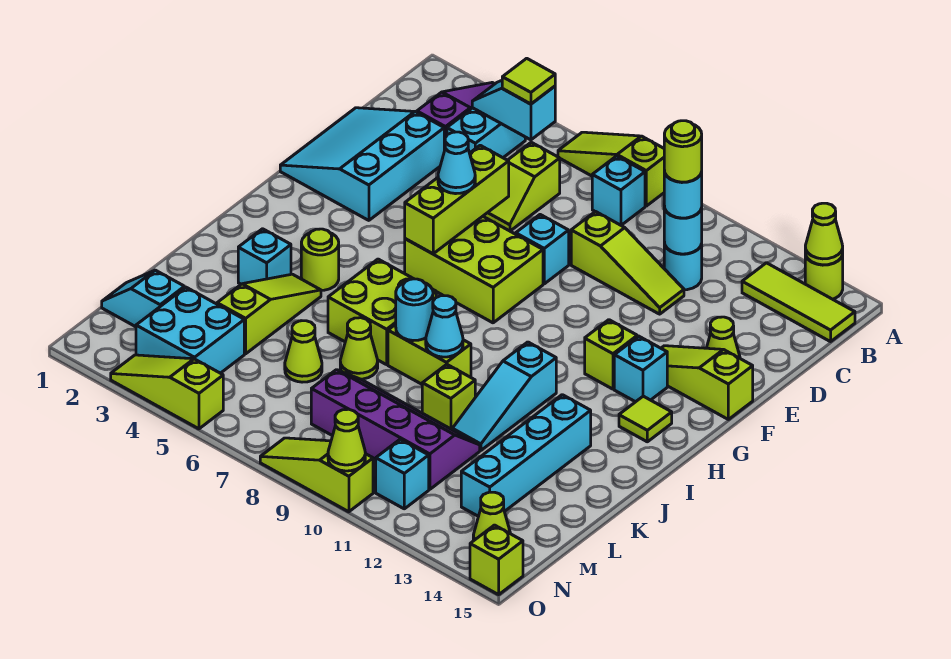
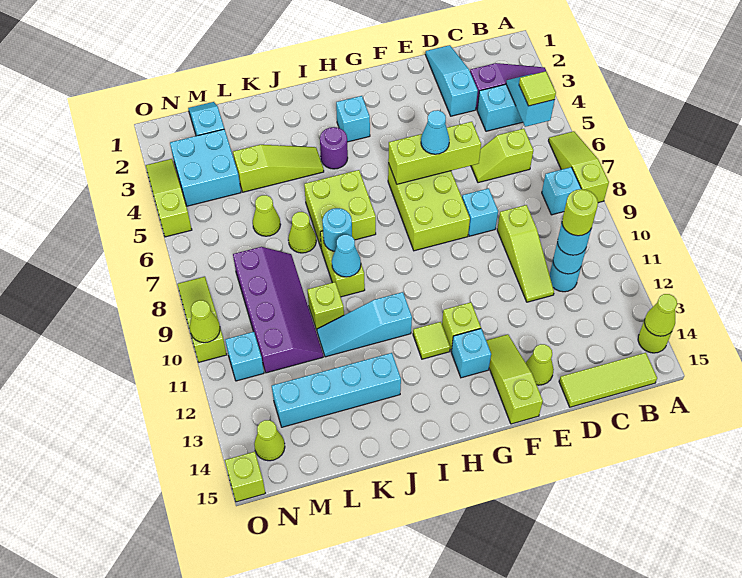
lime 1x3 tile [742,263,855,342] -> lime 1x3 tile turned to [559,353,657,407]
cyan 3x3 slope [280,108,444,220] -> cyan 1x3 slope [425,45,478,116]
lime 1x1 tile [619,396,672,442] -> lime 1x1 tile moved to [413,322,450,359]
lime 1x1 round brick [301,229,339,290] -> purple 1x1 round brick [320,127,348,169]
cyan 1x1 brick [238,229,291,284] -> cyan 1x1 brick moved to [336,96,370,142]

